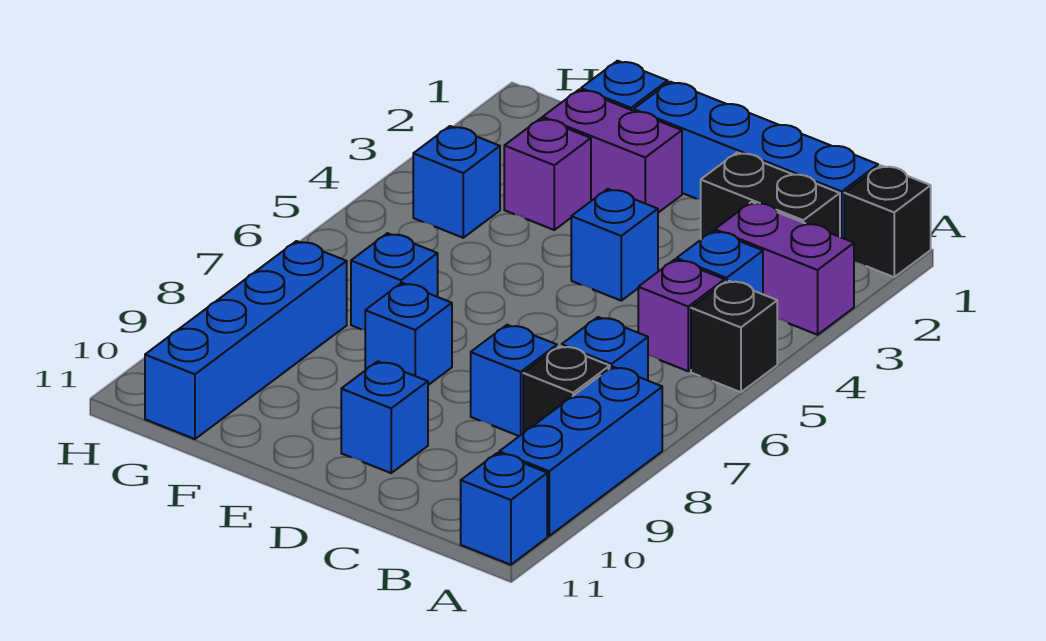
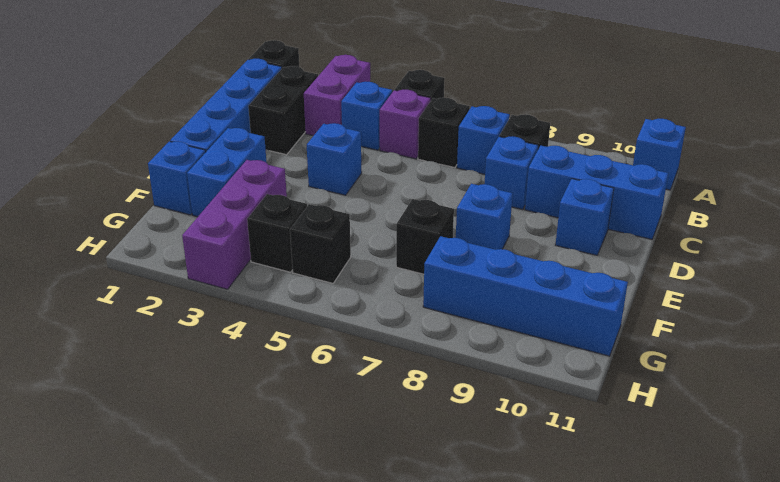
blue 1x3 brick [499,367,662,536] -> blue 1x3 brick moved to [525,146,669,239]
none -> black 1x1 brick [418,98,470,168]
purple 1x2 brick [543,89,682,213] -> blue 1x2 brick [187,128,267,217]
purple 1x1 brick [504,118,591,230] -> purple 1x3 brick [182,160,287,289]
blue 1x1 brick [351,233,438,330] -> black 1x1 brick [396,199,454,274]
blue 1x1 brick [413,126,500,238] -> black 1x1 brick [247,194,307,272]
none -> black 1x1 brick [290,204,351,283]

